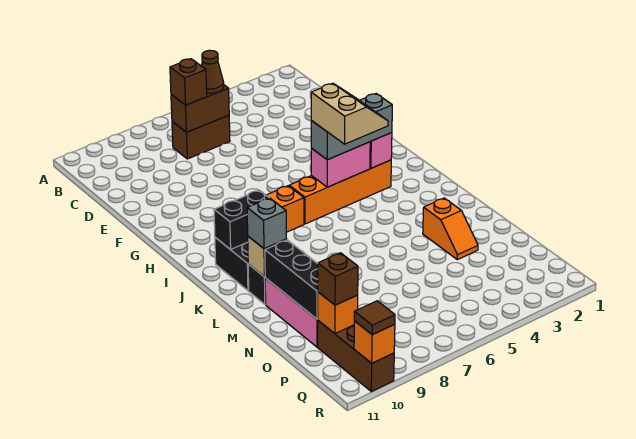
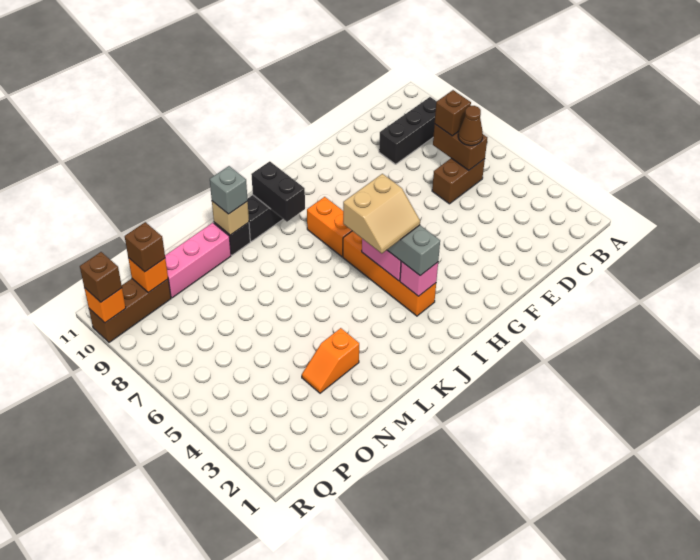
brown 1x2 brick [172,115,230,159] -> brown 1x2 brick turned to [432,158,485,204]
black 1x3 brick [265,240,318,319] -> black 1x3 brick moved to [379,97,436,164]
brown 1x1 tile [354,301,395,335] -> brown 1x1 brick [80,252,122,302]

